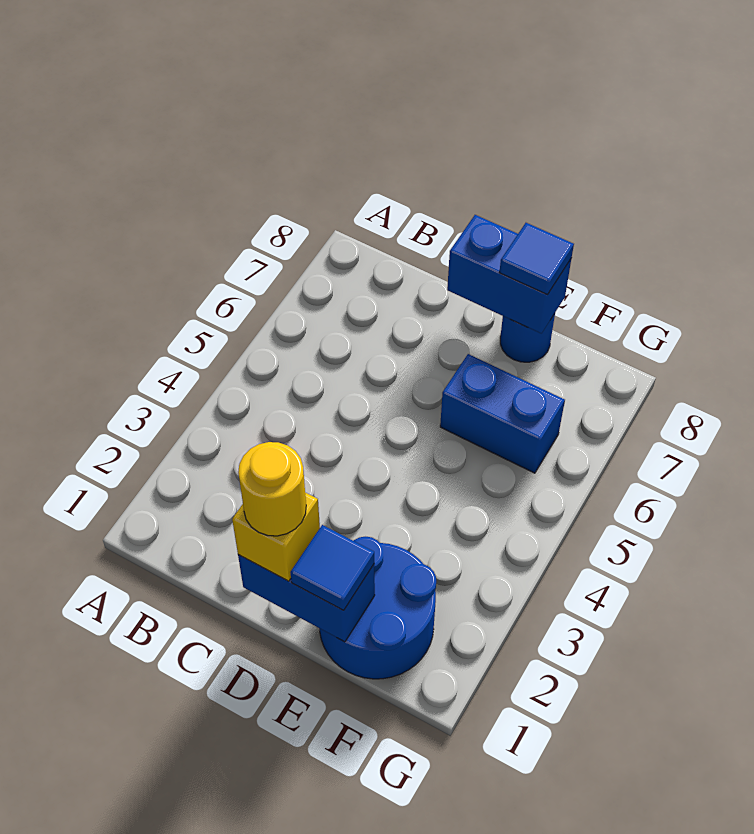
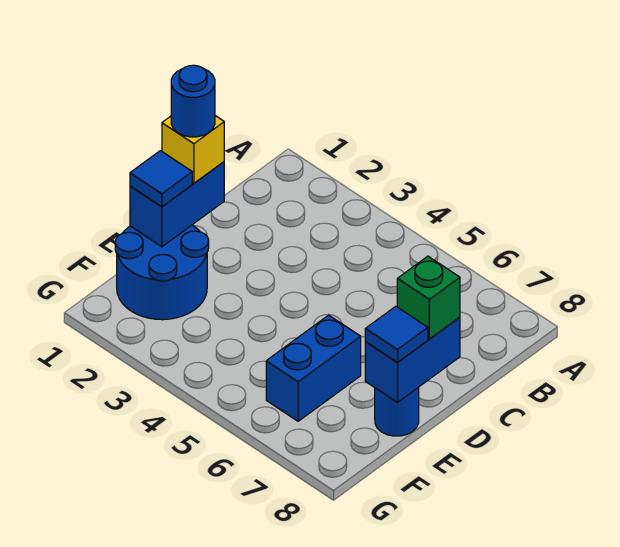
yellow 1x1 round brick [238,442,306,536] -> blue 1x1 round brick [171,65,215,137]
none -> green 1x1 brick [397,256,460,339]

